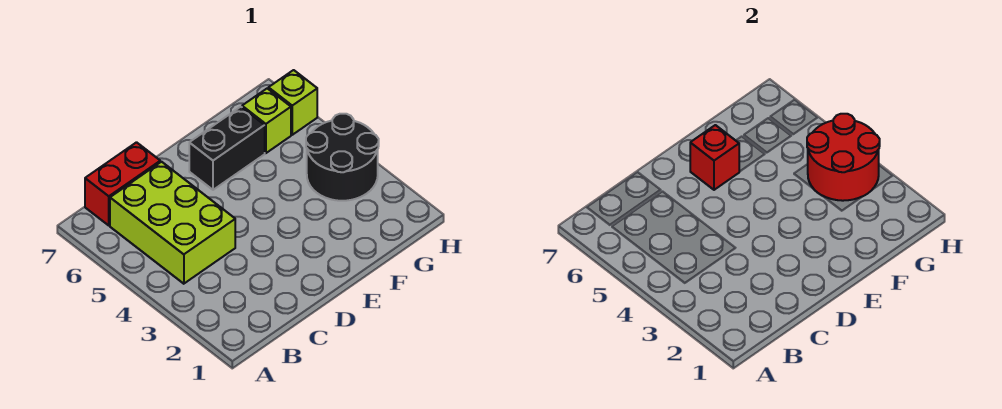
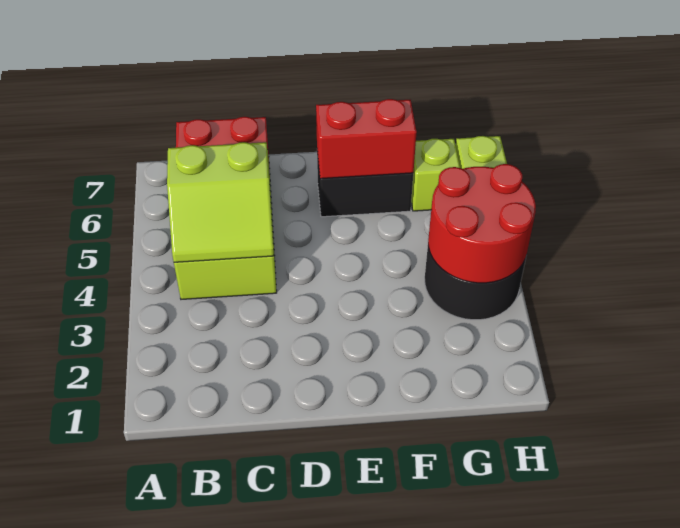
none -> lime 2x2 slope [167,142,274,262]
red 1x1 brick [690,125,739,190] -> red 1x2 brick [316,99,417,179]

